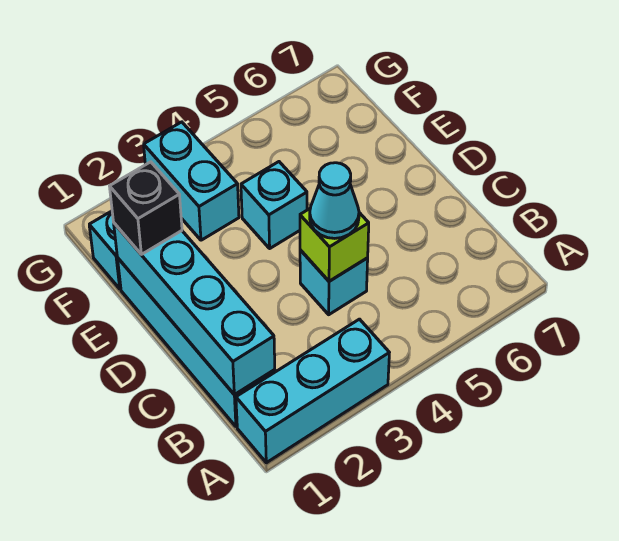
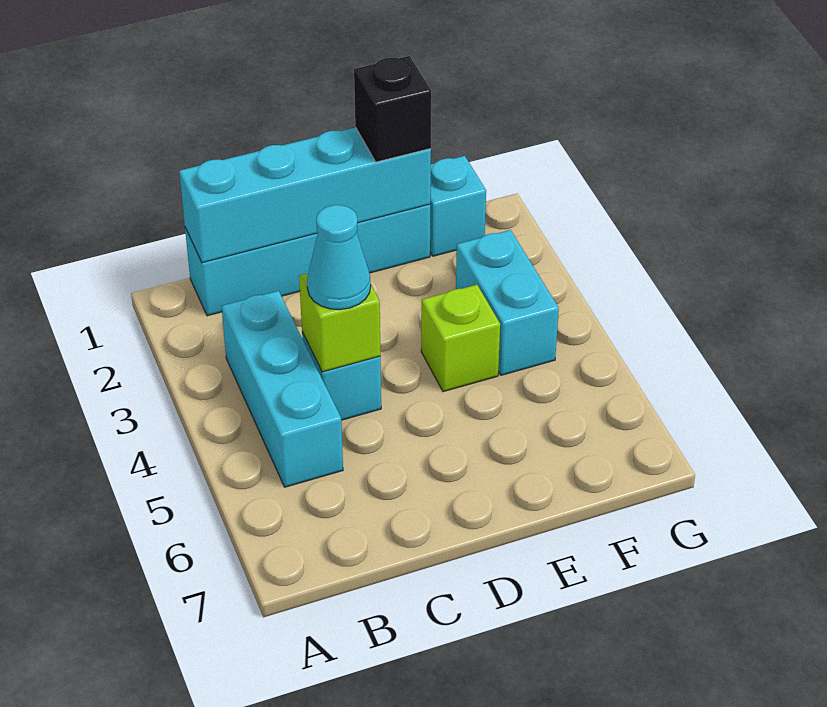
cyan 1x3 brick [236,319,389,463] -> cyan 1x3 brick moved to [222,291,343,487]
cyan 1x1 brick [241,162,307,248] -> lime 1x1 brick [421,285,500,392]
cyan 1x2 brick [144,122,239,240] -> cyan 1x2 brick turned to [456,230,559,375]

